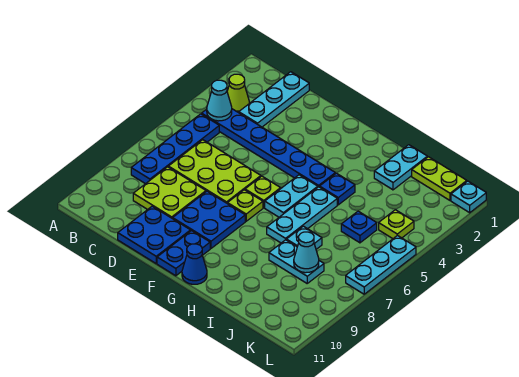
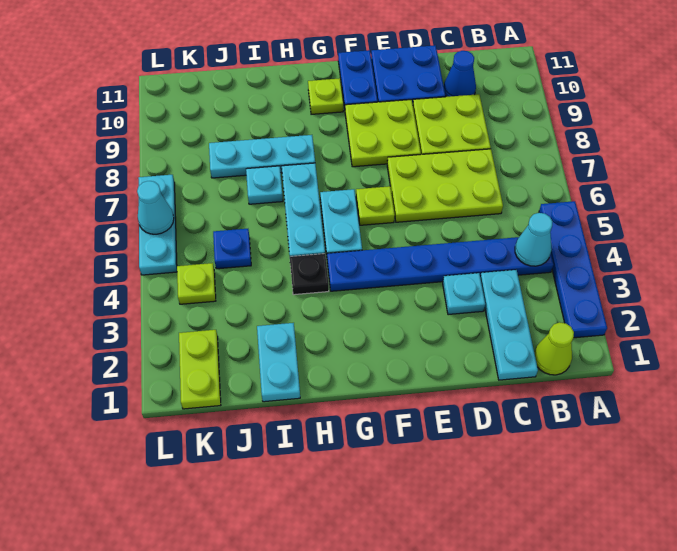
lime 1x1 cone [227,74,249,113] -> lime 1x1 cone moved to [534,322,574,375]
blue 1x4 plate [131,114,219,184] -> blue 1x4 plate moved to [539,201,607,338]
blue 2x2 plate [173,191,245,248] -> lime 2x2 plate [345,100,421,167]
lime 1x1 plate [227,190,263,221] -> lime 1x1 plate moved to [308,78,343,114]
blue 1x1 cone [182,244,207,284] -> blue 1x1 cone moved to [444,51,476,97]
blue 1x1 plate [320,173,355,205] -> black 1x1 plate [290,254,329,295]
cyan 1x2 plate [269,240,324,283] -> cyan 1x3 plate [209,135,315,178]
lime 1x2 plate [412,157,467,200] -> lime 1x2 plate turned to [179,330,221,409]
cyan 1x1 cone [294,232,319,273] -> cyan 1x1 cone moved to [137,181,174,234]
cyan 1x1 plate [451,181,486,213] -> cyan 1x1 plate moved to [443,273,485,315]

